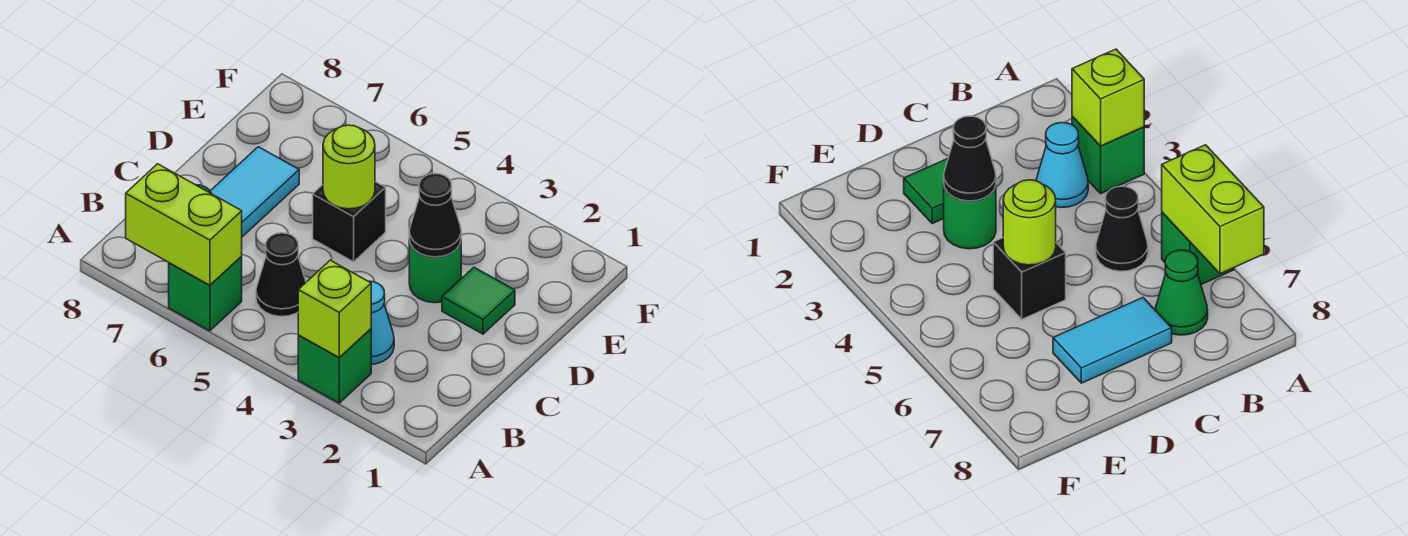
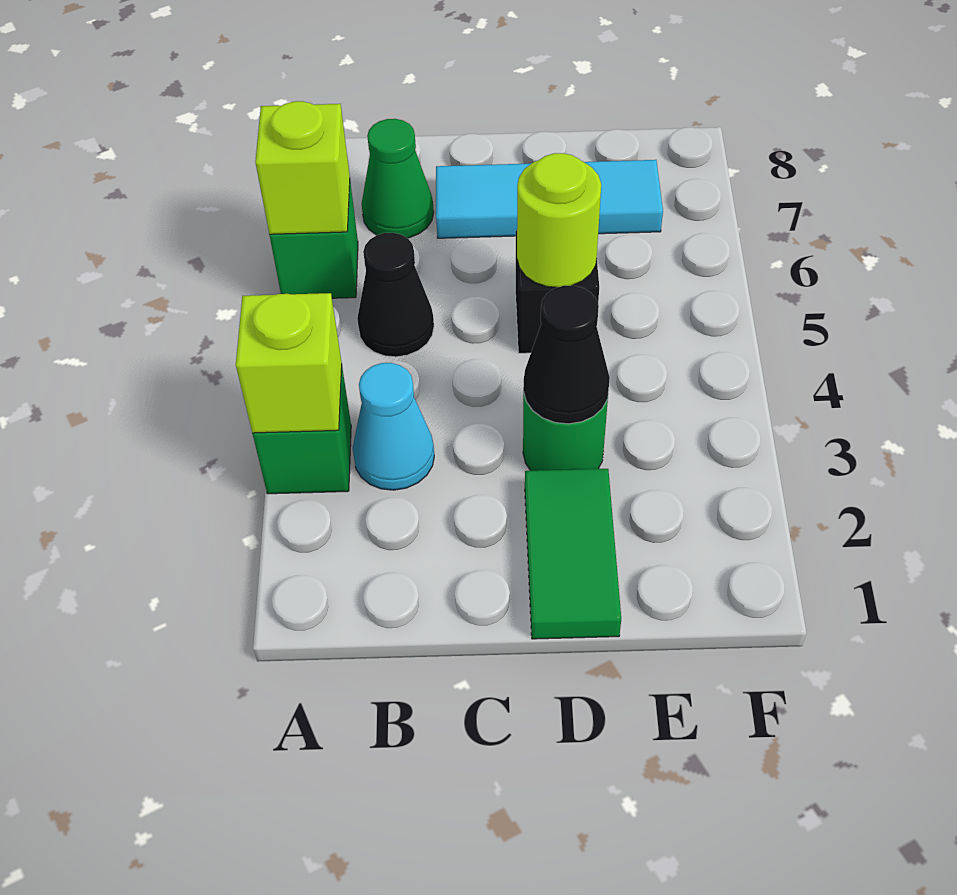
lime 1x2 brick [126,164,242,285] -> lime 1x1 brick [255,101,350,234]
cyan 1x2 tile [210,147,299,237] -> cyan 1x3 tile [436,160,663,238]
green 1x1 tile [442,267,515,334] -> green 1x2 tile [525,469,621,639]

